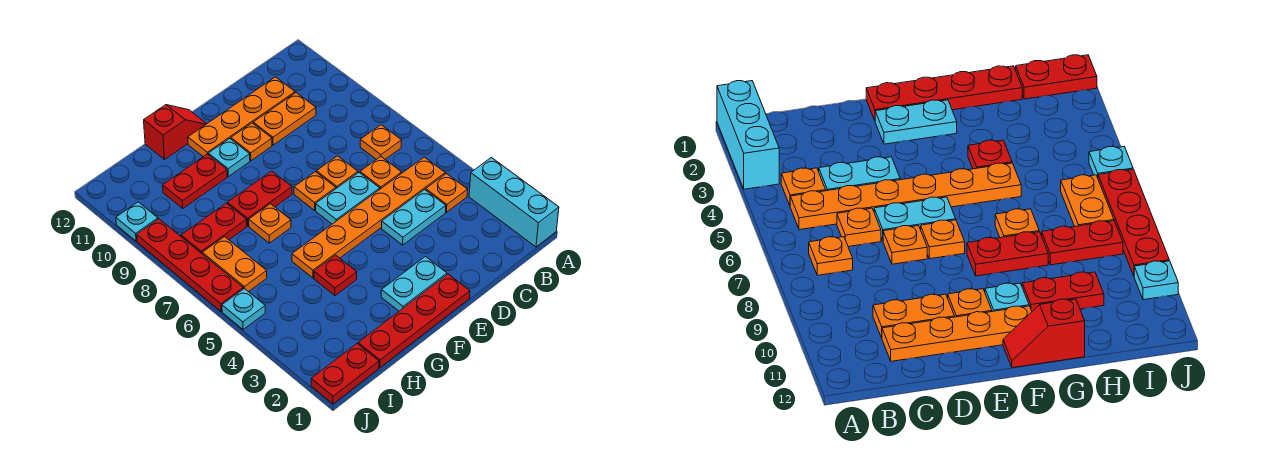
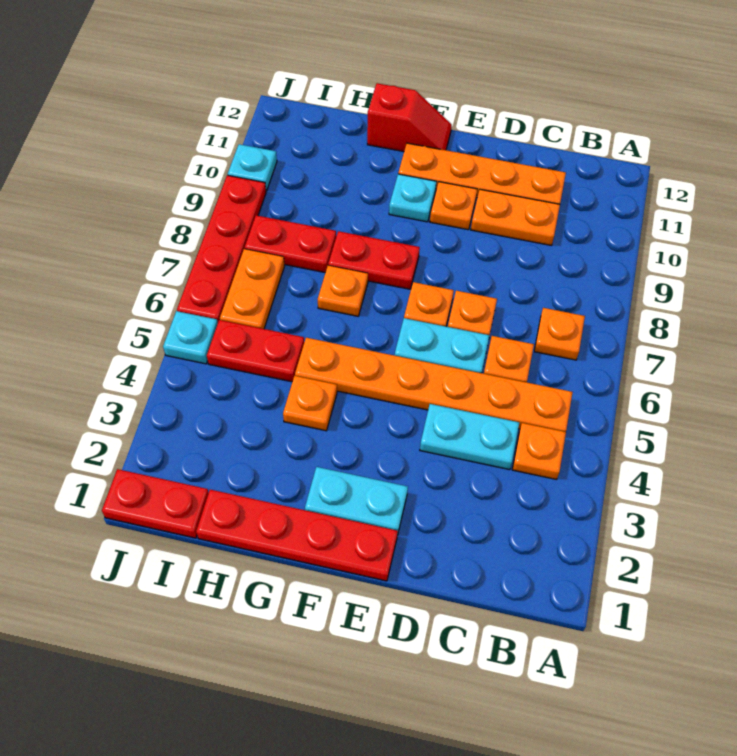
cyan 1x3 brick [469,157,559,247] -> none
red 1x1 plate [314,255,357,296] -> orange 1x1 plate [283,376,337,431]
red 1x2 plate [163,154,227,208] -> red 1x2 plate moved to [207,320,304,382]

